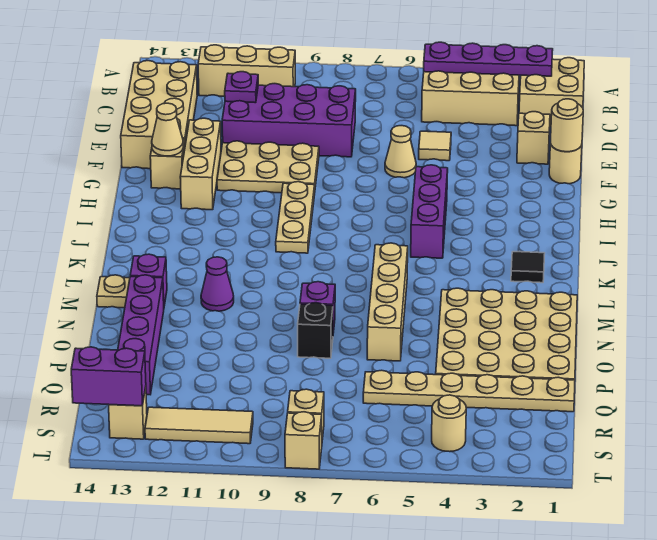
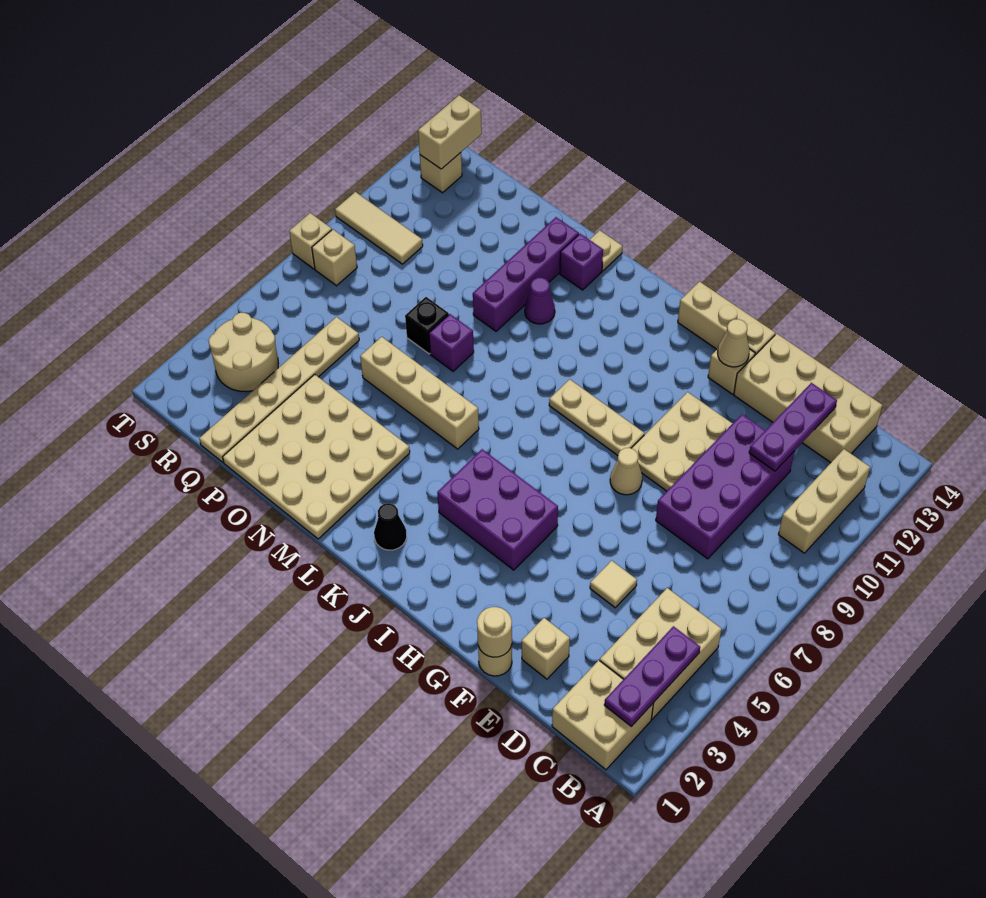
purple 1x4 plate [424,42,553,76] -> purple 1x3 plate [604,626,700,727]
purple 1x1 plate [225,72,258,103] -> purple 1x3 plate [749,383,837,471]
tan 1x1 cone [385,126,416,178] -> tan 1x1 cone moved to [610,448,642,495]
tan 1x3 brick [180,118,221,210] -> tan 1x3 brick moved to [678,282,775,355]
purple 1x3 brick [411,165,448,258] -> purple 2x3 brick [437,449,558,570]
black 1x1 tile [511,252,545,283] -> black 1x1 cone [374,503,407,550]
purple 1x4 brick [118,275,164,395] -> purple 1x4 brick turned to [473,217,579,331]
tan 1x1 round brick [432,395,466,452] -> tan 2x2 round brick [209,313,278,392]
tan 1x3 tile [145,407,253,444] -> tan 1x3 tile turned to [335,192,423,264]
purple 1x2 brick [71,347,146,406] -> tan 1x2 brick [418,95,482,169]

